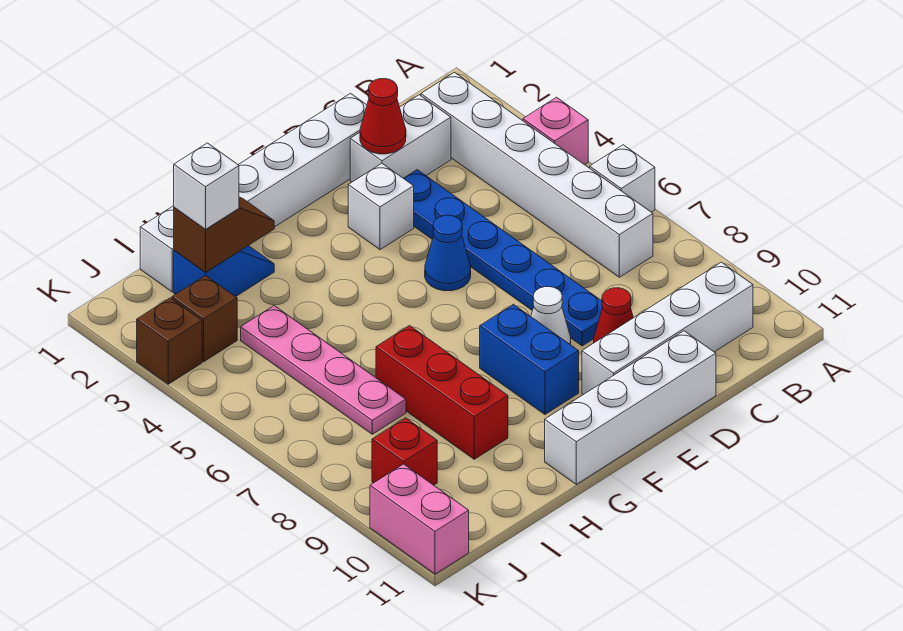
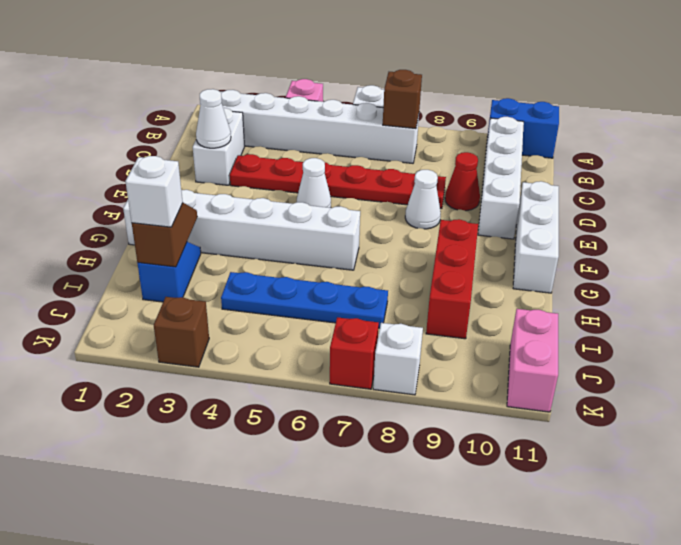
white 1x6 brick [140,94,367,292] -> white 1x6 brick turned to [123,190,360,270]
red 1x1 cone [360,79,406,154] -> white 1x1 cone [196,89,231,148]
blue 1x6 plate [404,170,602,346] -> red 1x6 plate [230,154,446,208]
white 1x4 brick [545,331,716,484] -> white 1x3 brick [513,181,559,293]
white 1x1 brick [348,163,414,250] -> white 1x1 brick moved to [373,323,423,395]
blue 1x1 cone [425,215,471,291] -> white 1x1 cone [297,158,331,208]
blue 1x2 brick [480,304,579,414] -> blue 1x2 brick moved to [486,98,559,158]
red 1x3 brick [376,326,508,459] -> red 1x3 brick turned to [426,219,478,339]
pink 1x4 plate [241,306,406,434] -> blue 1x4 plate [221,272,388,328]
brown 1x1 brick [172,275,237,362] -> brown 1x1 brick moved to [383,70,422,129]
red 1x1 brick [372,418,437,485] -> red 1x1 brick moved to [330,317,379,389]
pink 1x2 brick [370,464,469,574] -> pink 1x2 brick turned to [507,309,558,412]

